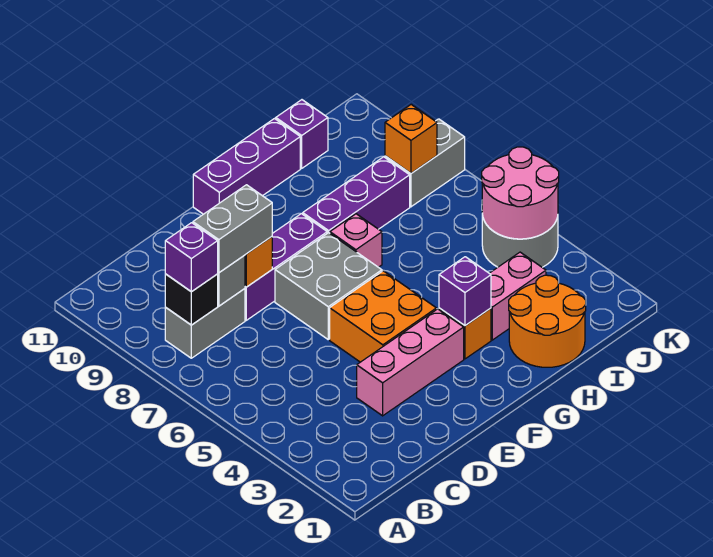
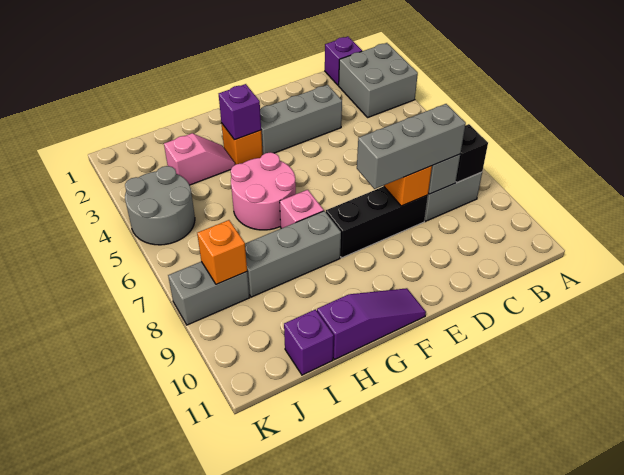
purple 1x1 brick [165,223,218,292] -> purple 1x1 brick moved to [325,36,362,86]
grey 1x2 brick [193,185,272,273] -> grey 1x3 brick [357,104,466,189]
pink 1x3 brick [357,309,464,416] -> grey 1x3 brick [260,85,342,155]
purple 1x3 brick [245,214,327,320] -> black 1x3 brick [326,186,428,258]
orange 2x2 brick [330,271,436,362] -> none
grey 2x2 brick [275,233,382,339] -> grey 2x2 brick moved to [339,43,418,117]
purple 1x3 brick [193,119,300,214] -> purple 1x3 slope [317,288,426,360]
purple 1x3 brick [303,157,410,233] -> grey 1x3 brick [245,211,341,297]
orange 2x2 round brick [509,275,586,367] -> none
pink 1x2 brick [489,252,546,340] -> pink 1x2 slope [164,133,235,185]
pink 2x2 round brick [482,147,559,239] -> pink 2x2 round brick moved to [231,152,296,230]

